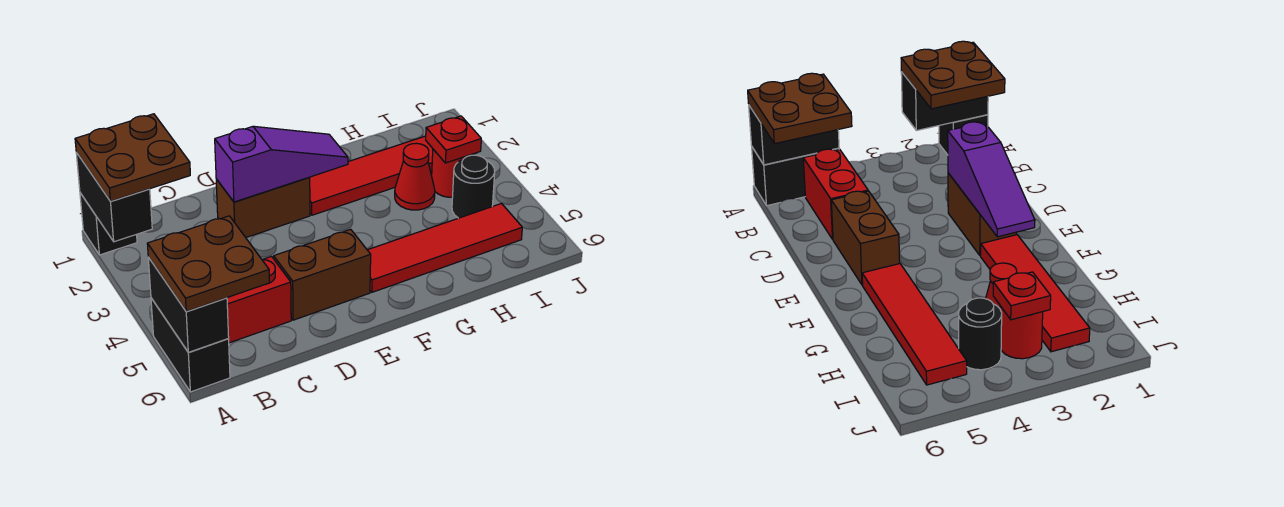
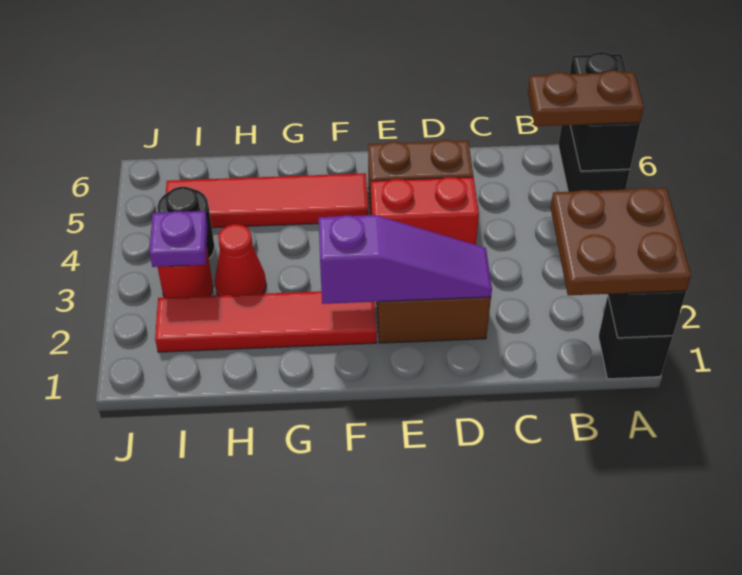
brown 2x2 plate [147,216,269,312] -> brown 1x2 plate [528,70,644,126]
red 1x2 brick [227,257,291,343] -> red 1x2 brick moved to [371,177,479,245]
purple 1x3 slope [215,126,348,202] -> purple 1x3 slope turned to [319,215,492,304]
red 1x1 plate [426,116,481,163] -> purple 1x1 plate [149,211,208,267]

